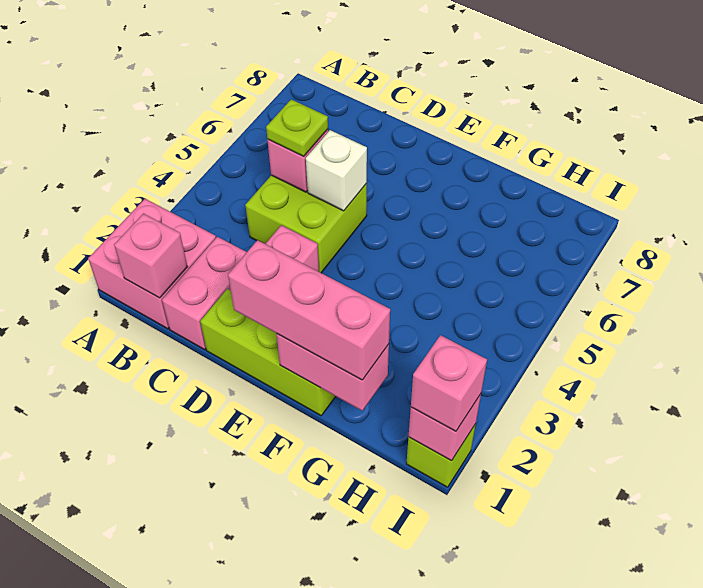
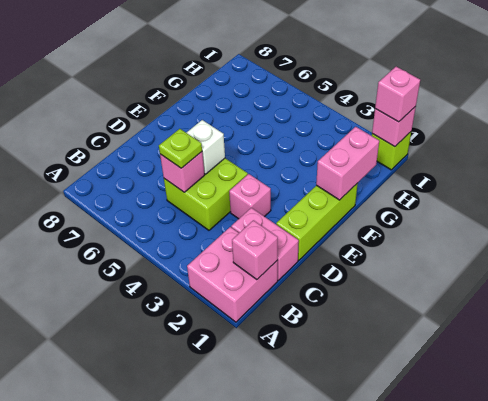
pink 1x3 brick [228,240,390,380] -> none

